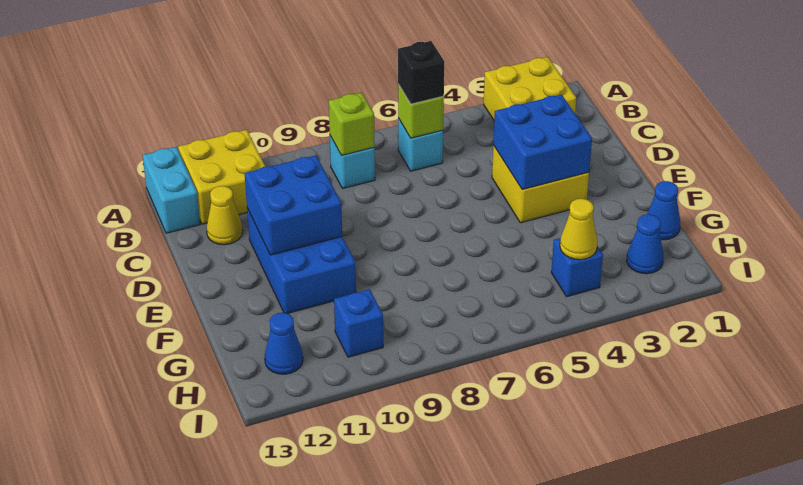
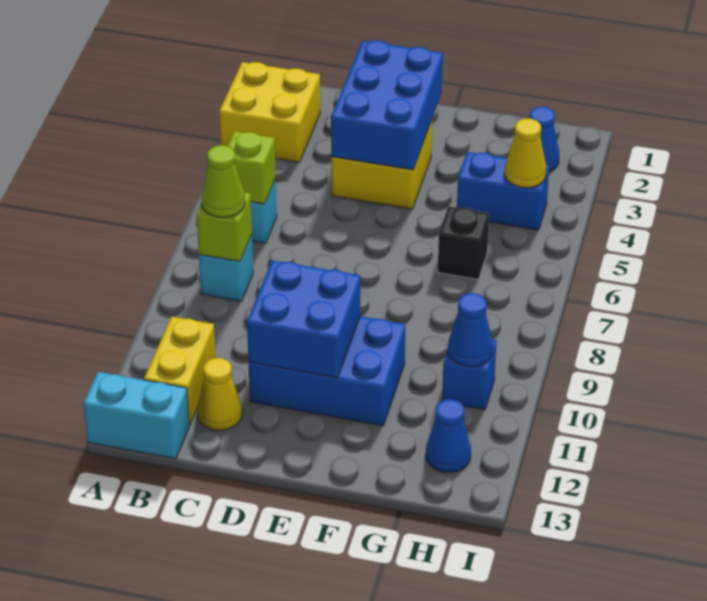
yellow 2x2 brick [178,130,265,224] -> yellow 1x2 brick [144,317,216,426]
black 1x1 brick [398,41,444,104] -> black 1x1 brick moved to [438,206,489,279]
none -> lime 1x1 cone [201,145,245,217]
blue 2x2 brick [493,94,592,190] -> blue 2x3 brick [331,41,443,170]
blue 1x1 cone [647,181,680,240] -> blue 1x1 cone moved to [448,293,493,366]
blue 1x1 brick [551,238,603,297] -> blue 1x2 brick [457,152,549,230]

